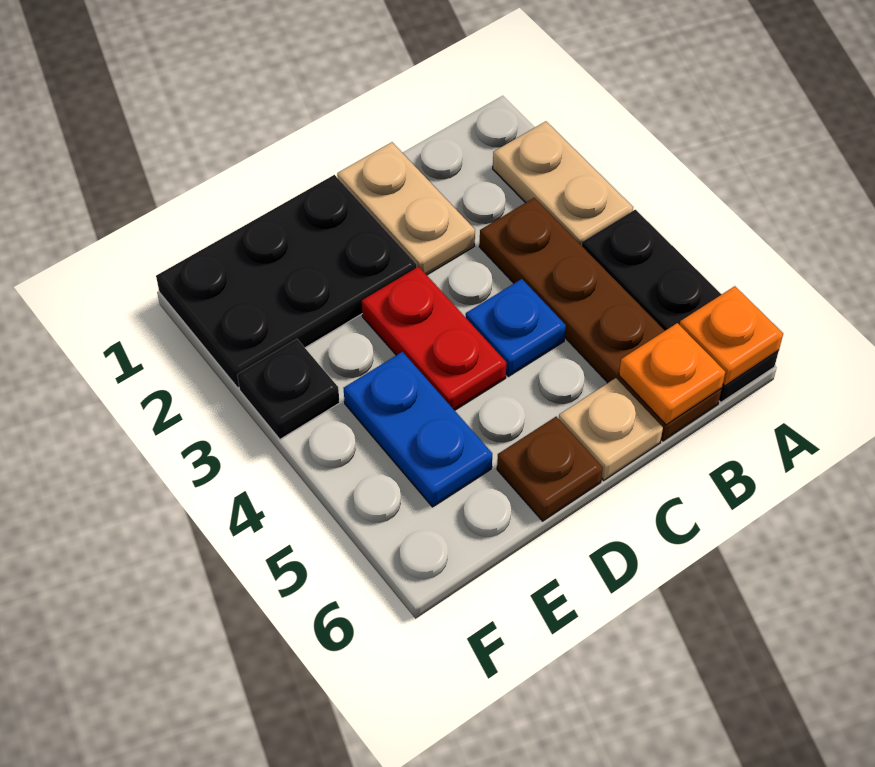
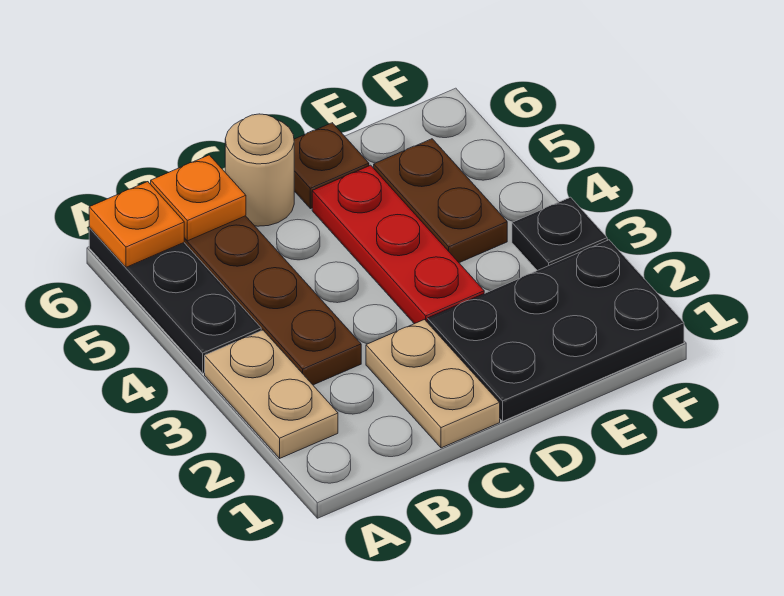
blue 1x1 plate [466,279,566,376] -> none
tan 1x1 plate [559,378,663,480] -> tan 1x1 round brick [225,114,294,226]
red 1x2 plate [362,267,506,410] -> red 1x3 plate [312,165,484,324]
blue 1x2 plate [344,352,492,507] -> brown 1x2 plate [374,139,507,263]

